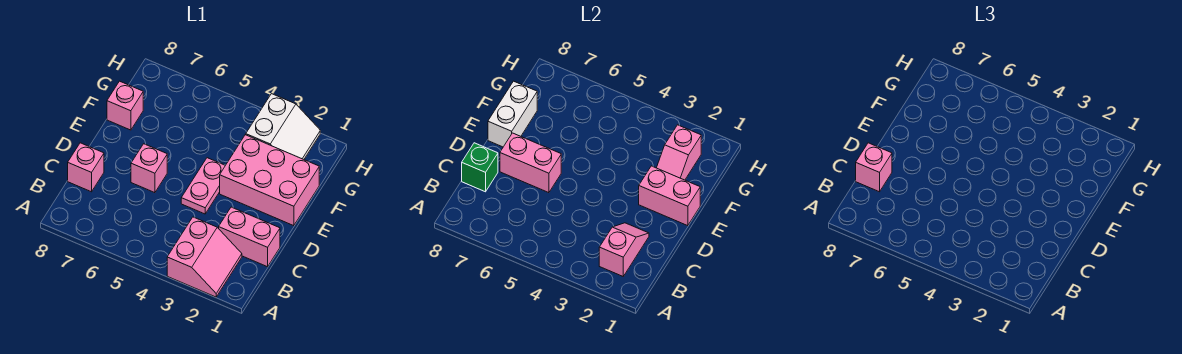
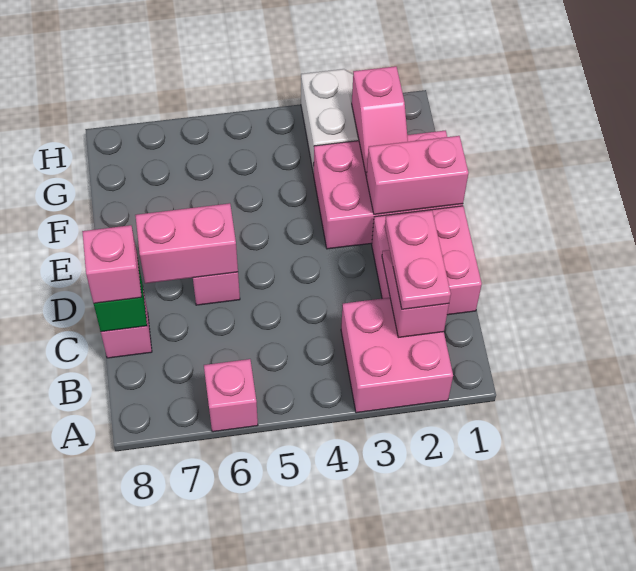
pink 2x2 slope [167,217,242,297] -> pink 2x2 brick [341,298,453,413]
pink 1x2 brick [219,207,280,267] -> pink 2x2 brick [372,206,482,315]
pink 1x2 plate [181,158,225,214] -> pink 1x2 plate moved to [385,210,451,309]
white 1x2 brick [488,81,537,147] -> none
pink 1x1 brick [107,81,143,130] -> pink 1x1 brick moved to [204,359,258,432]

